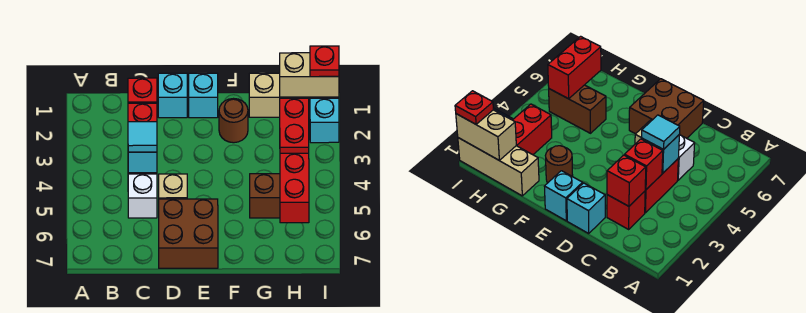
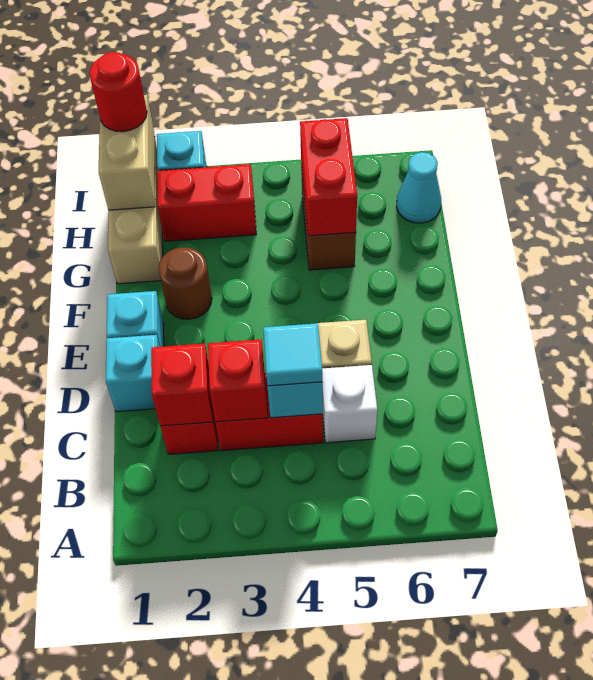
brown 2x2 brick [159,199,218,268] -> none
red 1x2 brick [280,153,309,223] -> red 1x2 brick turned to [300,118,357,236]
none -> cyan 1x1 cone [397,152,441,223]
red 1x1 plate [310,46,339,77] -> red 1x1 round brick [89,52,147,132]

